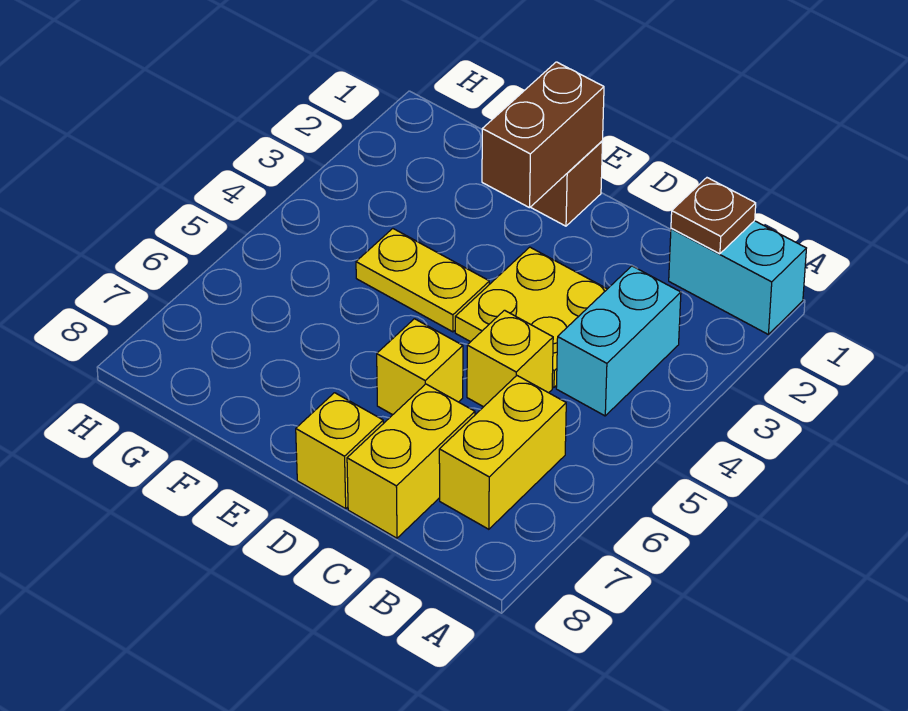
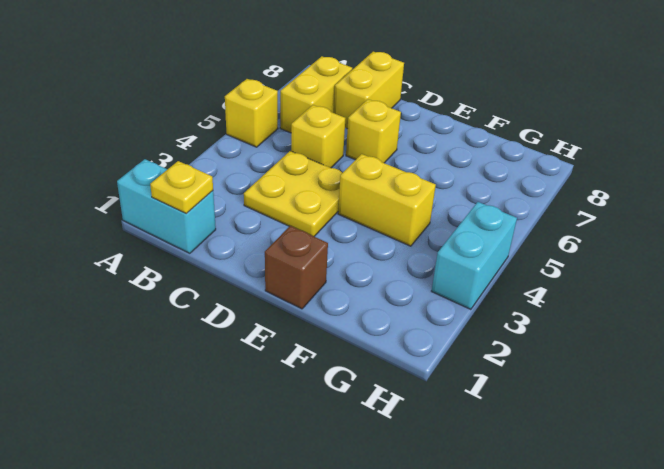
brown 1x1 plate [671,178,756,254] -> yellow 1x1 plate [150,161,213,214]
cyan 1x2 brick [556,266,681,416] -> cyan 1x2 brick moved to [432,202,517,309]
yellow 1x1 brick [296,393,383,509] -> yellow 1x1 brick moved to [225,79,278,147]
brown 1x2 brick [482,62,604,208] -> none
yellow 1x2 plate [356,229,489,332] -> yellow 1x2 brick [338,154,436,246]

